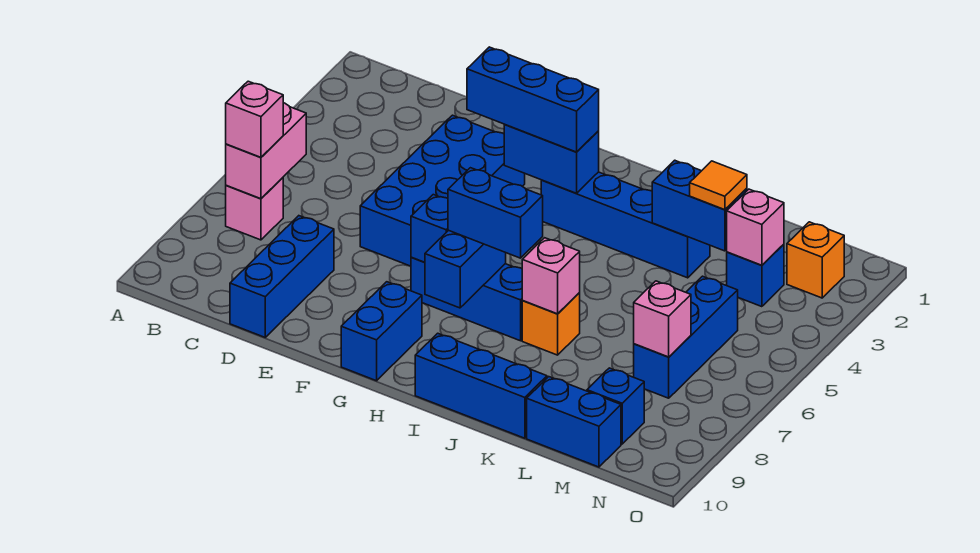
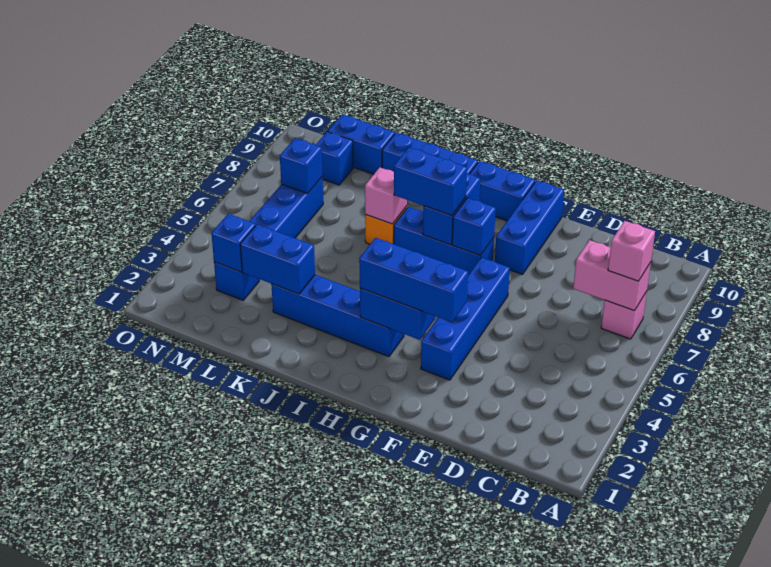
pink 1x2 brick [226,103,306,199] -> pink 1x2 brick turned to [573,240,651,311]
blue 1x3 brick [230,216,334,337] -> blue 1x3 brick moved to [495,180,564,274]
blue 2x4 brick [360,115,525,266] -> blue 1x4 brick [421,257,510,380]
blue 1x2 brick [341,282,422,381] -> blue 1x2 brick turned to [470,161,535,221]
orange 1x1 tile [690,161,747,210] -> none
pink 1x1 brick [727,189,784,265] -> blue 1x1 brick [211,214,256,272]
pink 1x1 brick [634,281,691,357] -> blue 1x1 brick [280,138,322,193]
orange 1x1 brick [787,222,844,298] -> none

